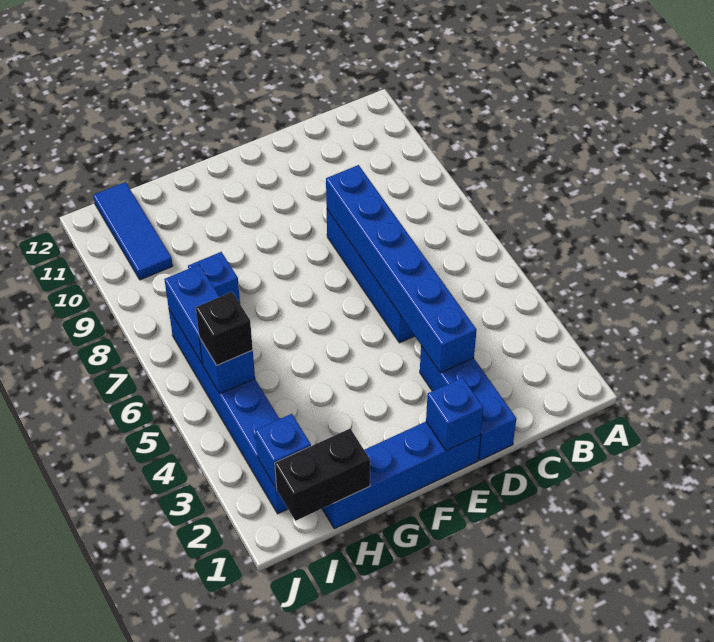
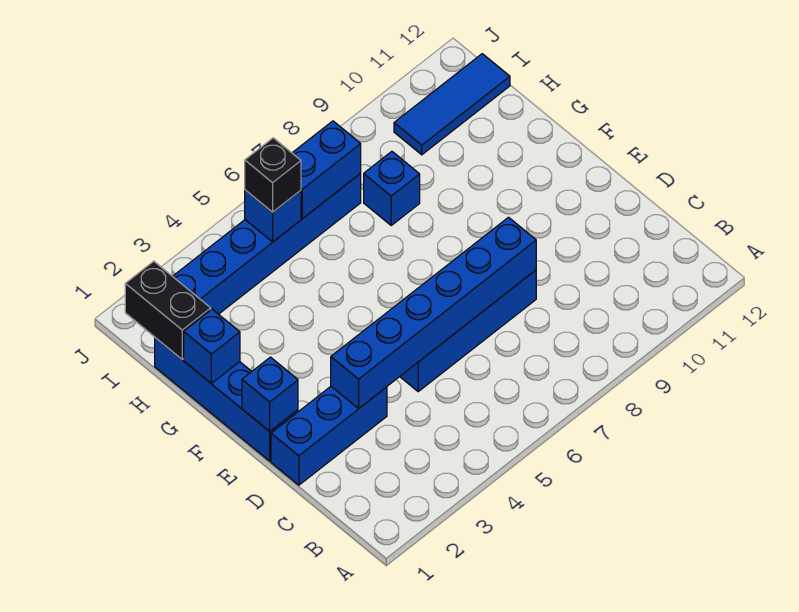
blue 1x1 brick [255,414,311,488] -> blue 1x1 brick moved to [184,309,240,383]

